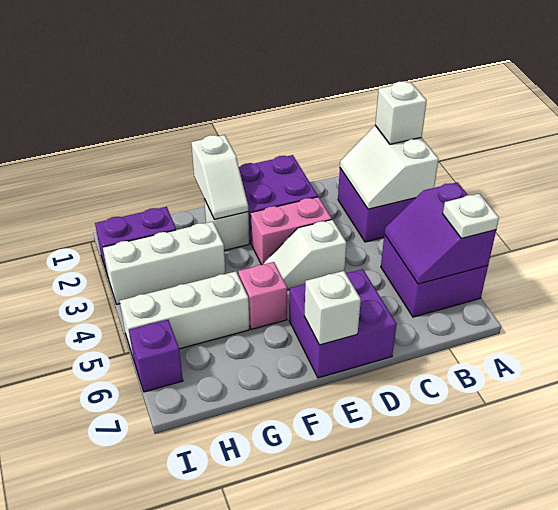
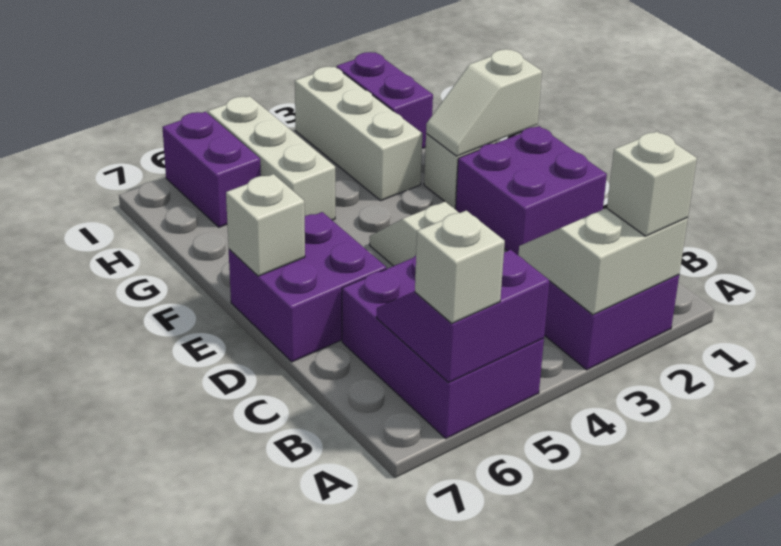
purple 2x2 brick [381,235,488,317] -> purple 2x3 brick [342,256,544,438]
white 1x1 plate [443,194,499,238] -> white 1x1 brick [415,210,505,323]
pink 1x2 brick [251,197,332,265] -> none
pink 1x1 brick [238,262,287,329] -> none
purple 1x1 brick [129,320,183,392] -> purple 1x2 brick [162,112,261,227]

